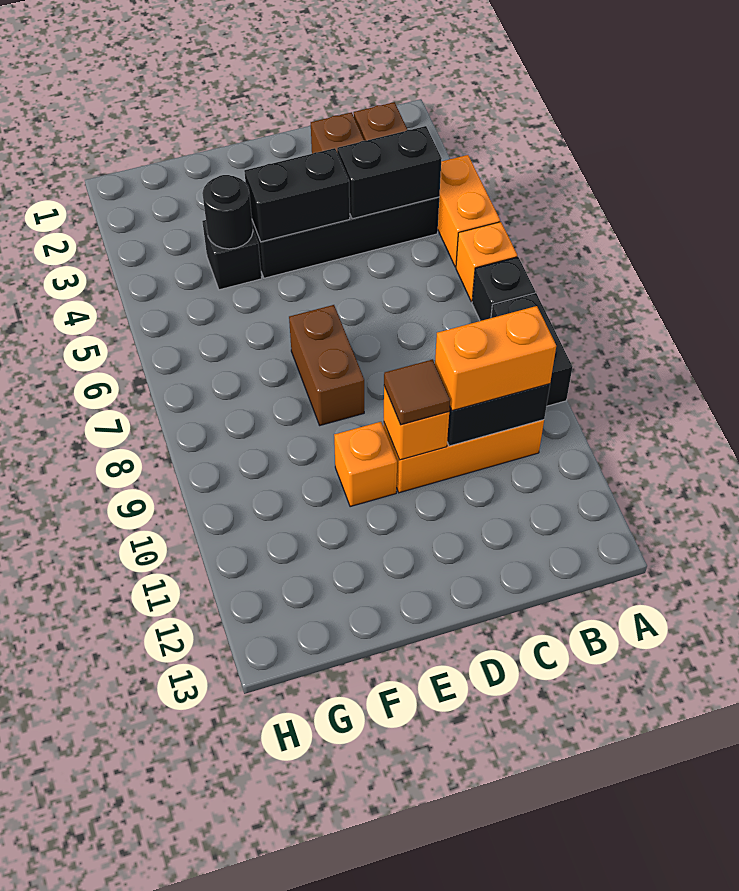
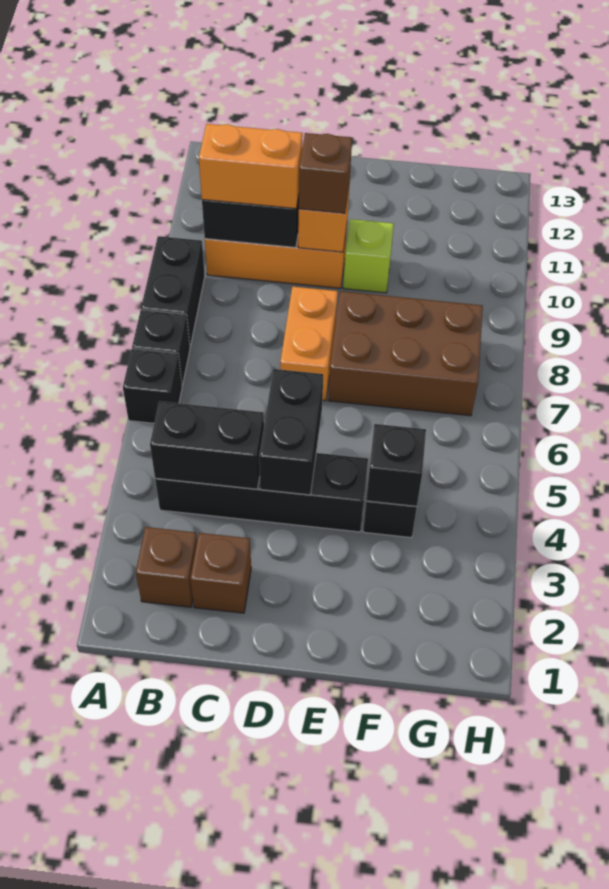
orange 1x2 brick [438,155,500,267] -> orange 1x2 brick moved to [280,287,338,401]
orange 1x1 brick [456,222,517,302] -> black 1x1 brick [123,349,182,423]
black 1x2 brick [244,148,350,242] -> black 1x2 brick turned to [259,369,323,495]
brown 1x1 tile [384,359,450,425] -> brown 1x1 brick [299,133,352,213]
brown 1x2 brick [289,305,364,425] -> brown 2x3 brick [328,291,483,416]
orange 1x1 brick [334,422,397,507] -> lime 1x1 brick [343,219,394,293]
black 1x1 round brick [202,175,253,249] -> black 1x1 brick [366,424,426,507]

